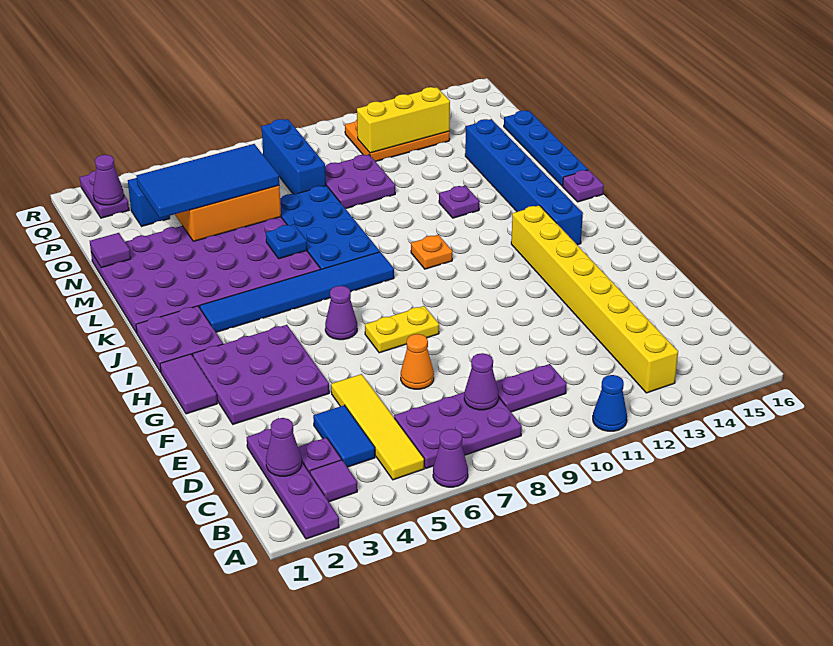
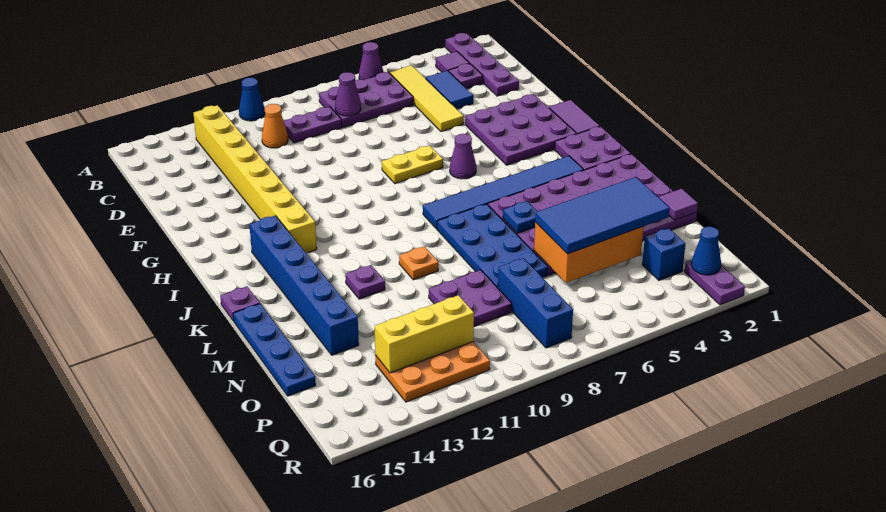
purple 1x1 cone [266,418,302,476] -> none
orange 1x1 cone [401,334,434,389] -> orange 1x1 cone moved to [262,104,288,148]
orange 1x1 plate [411,235,452,269] -> orange 1x1 plate moved to [399,246,438,280]
purple 1x1 cone [93,155,124,205] -> blue 1x1 cone [691,227,721,275]

